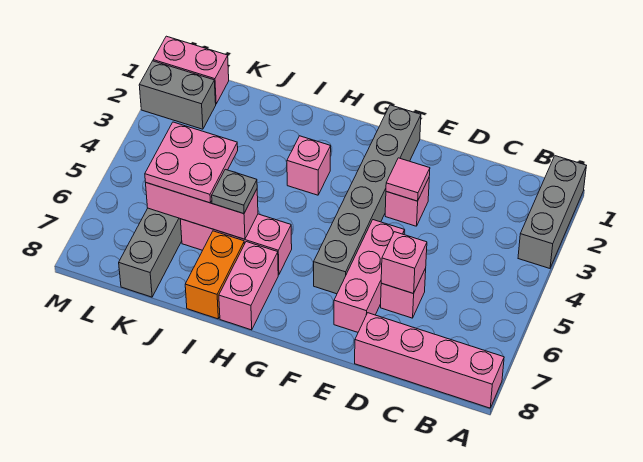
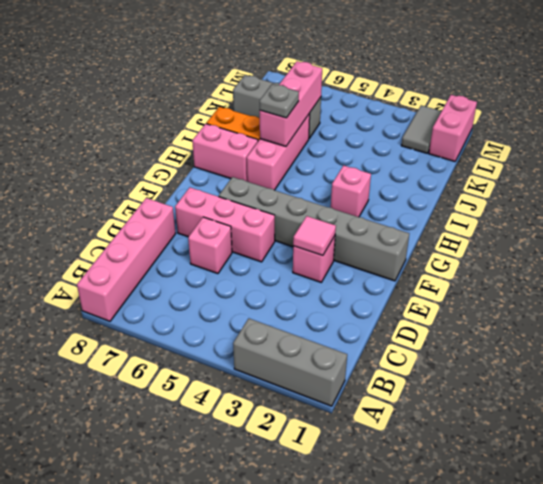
pink 1x1 brick [381,232,427,293] -> none
pink 2x2 plate [145,122,238,203] -> none
grey 1x2 brick [139,61,216,129] -> grey 1x2 tile [401,105,441,153]

